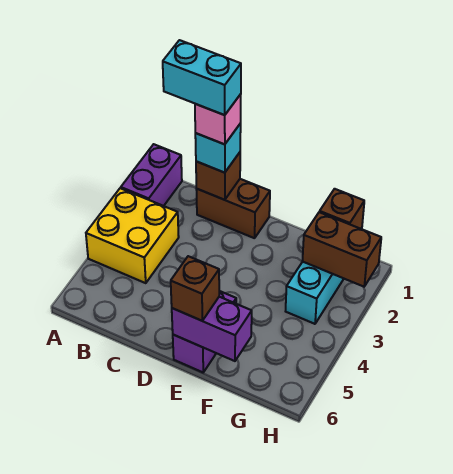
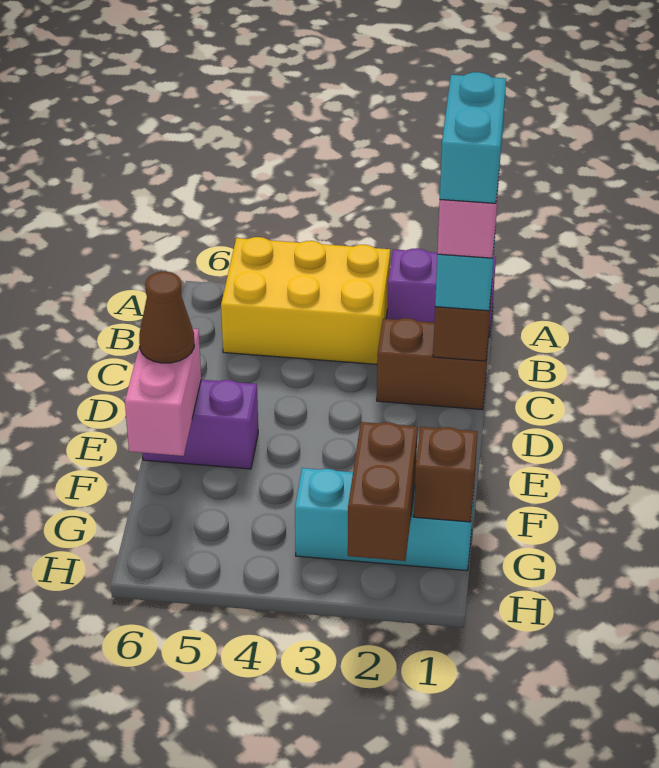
yellow 2x2 brick [86,188,179,283] -> yellow 2x3 brick [221,237,390,364]
brown 1x2 brick [196,179,270,238] -> brown 1x2 brick turned to [377,318,489,410]
purple 1x2 brick [172,297,252,361] -> pink 1x2 brick [125,329,201,456]
brown 1x1 brick [171,256,219,321] -> brown 1x1 cone [139,272,194,363]

